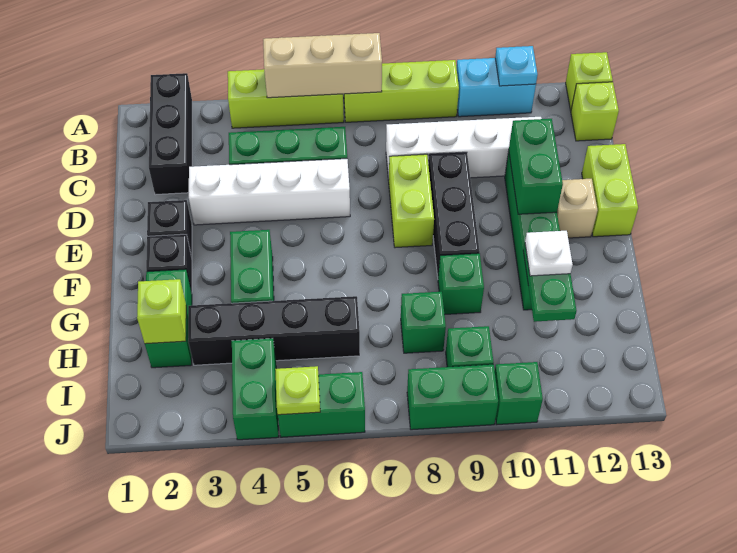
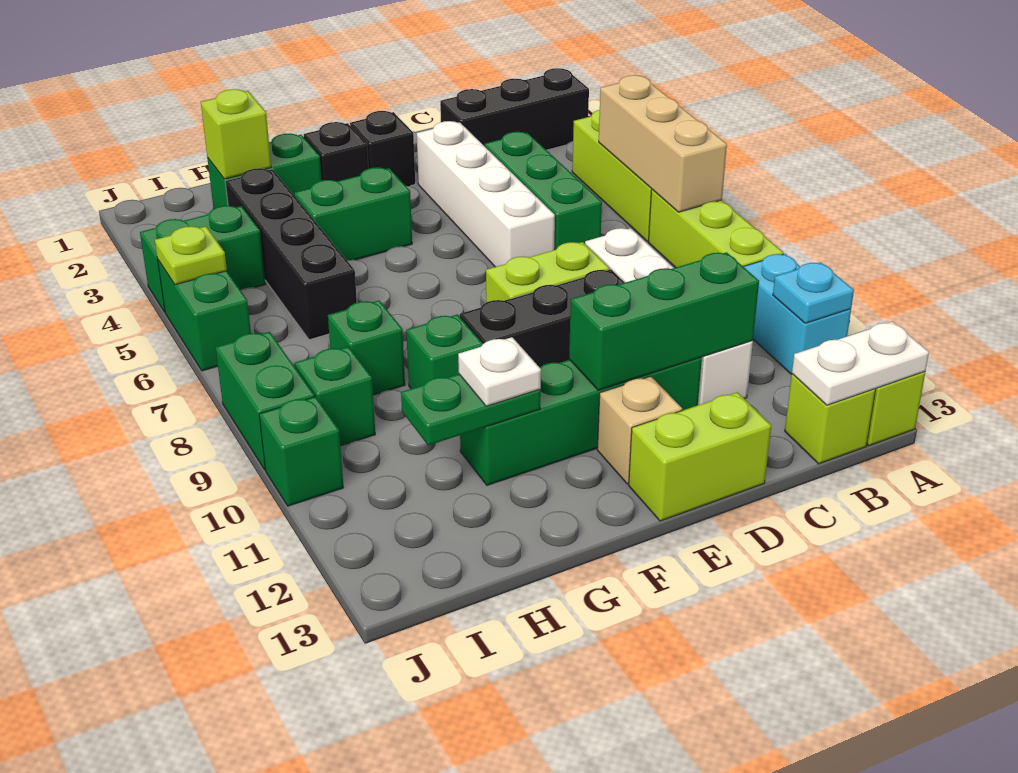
none -> white 1x2 plate [792,322,929,405]
green 1x2 brick [509,119,563,214] -> green 1x3 brick [569,252,759,390]

